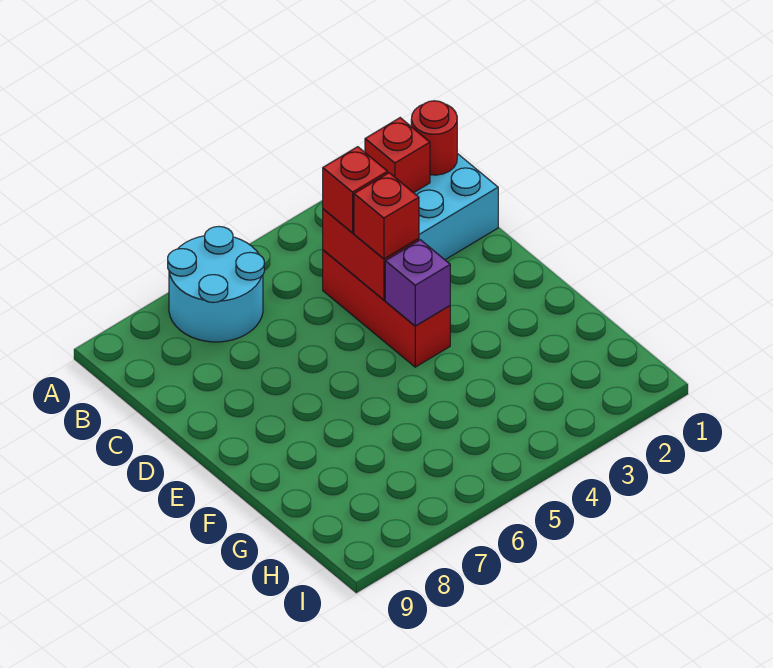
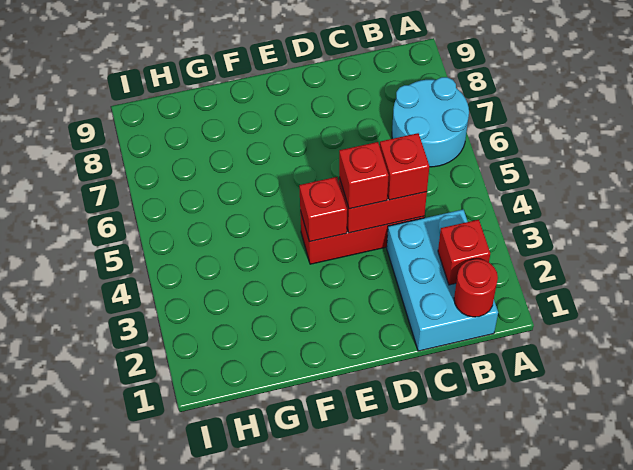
purple 1x1 brick [385,240,450,326] -> red 1x1 brick [299,177,347,242]

